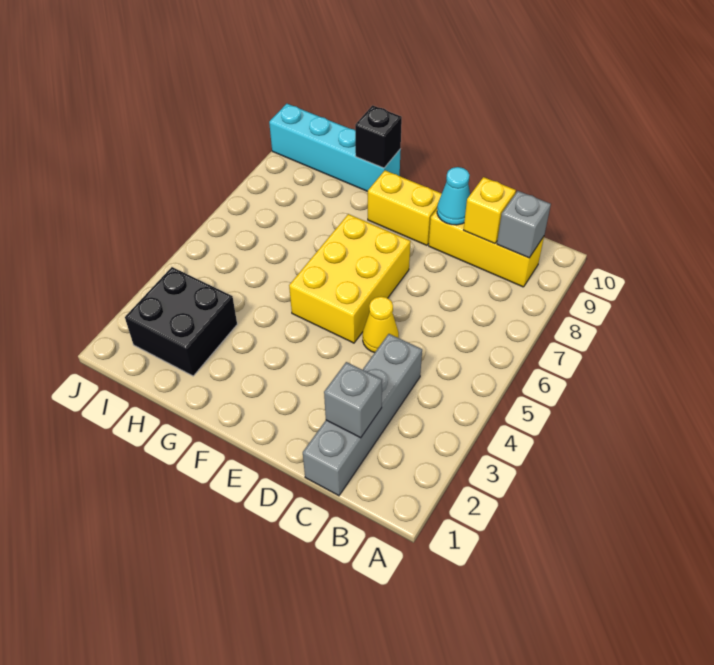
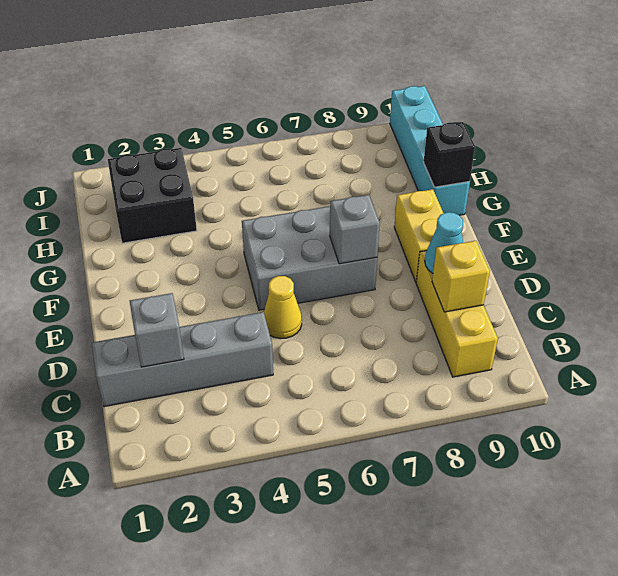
grey 1x1 brick [497,191,551,258] -> grey 1x1 brick moved to [330,195,380,264]
yellow 2x3 brick [289,214,411,343] -> grey 2x3 brick [242,206,377,310]

